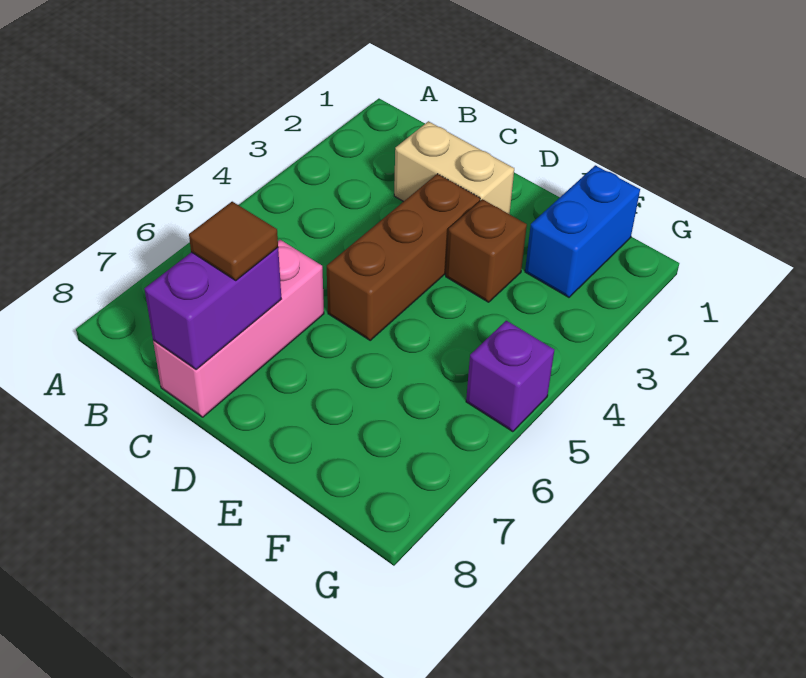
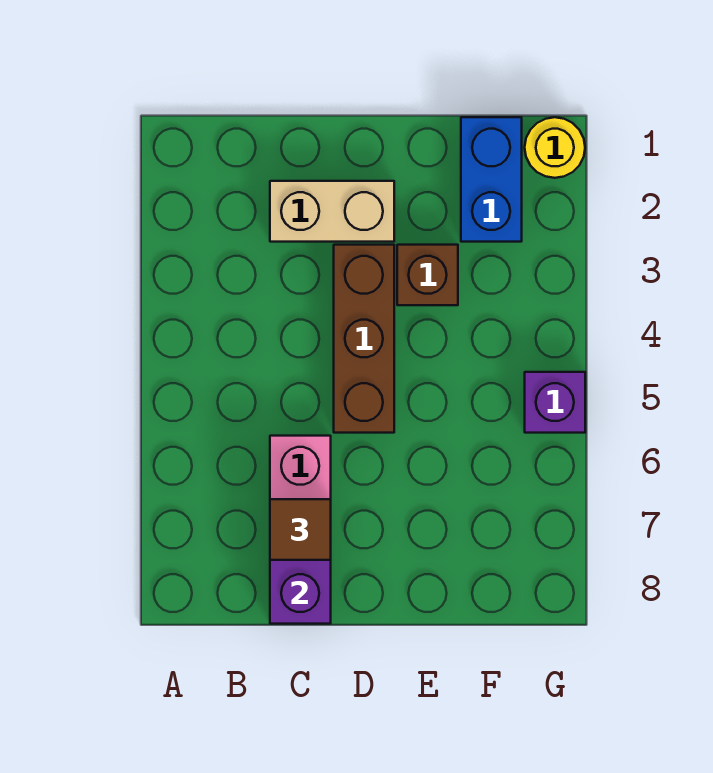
none -> yellow 1x1 round brick [525,117,585,178]

